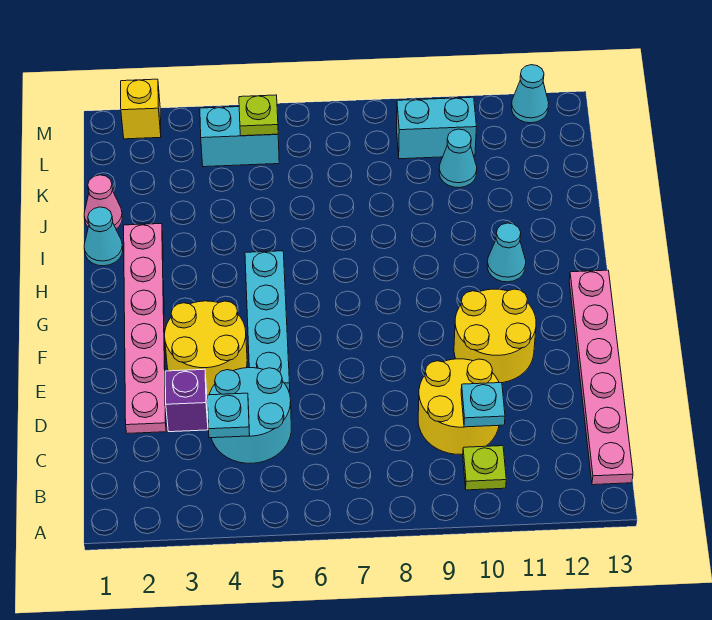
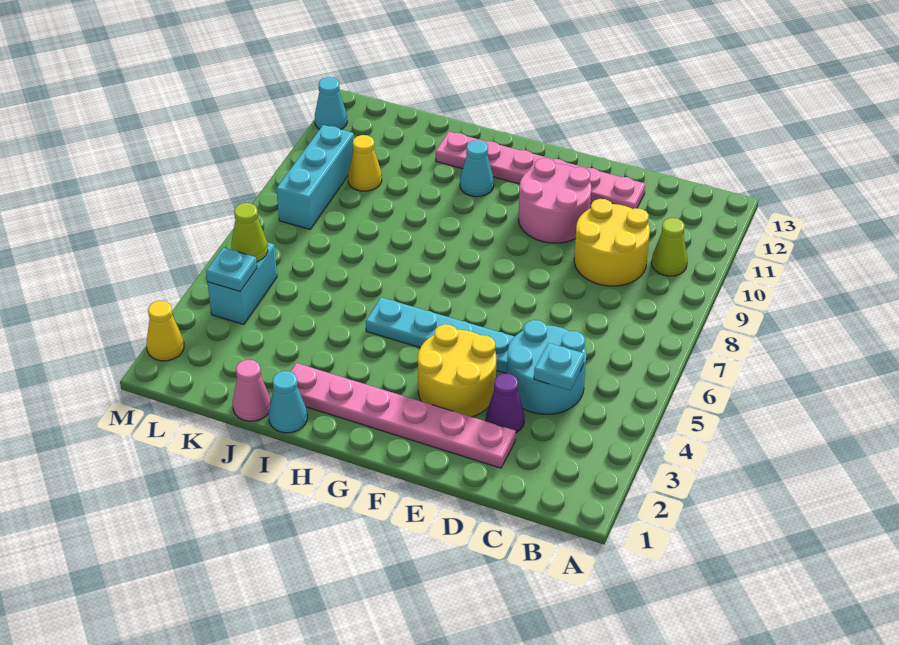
lime 1x1 plate [463,446,506,490] -> lime 1x1 cone [652,218,688,276]
pink 1x6 plate [569,270,633,485] -> pink 1x6 plate moved to [436,132,645,209]
cyan 1x1 plate [461,383,505,427] -> cyan 1x1 plate moved to [206,248,257,291]
purple 1x1 brick [165,369,208,432] -> purple 1x1 cone [486,373,525,433]
yellow 2x2 round brick [454,289,536,383] -> pink 2x2 round brick [519,158,591,243]
cyan 1x1 cone [439,129,477,188] -> yellow 1x1 cone [348,135,382,191]
lime 1x1 plate [239,95,278,136] -> lime 1x1 cone [231,203,268,262]
cyan 1x2 brick [397,97,476,159] -> cyan 1x3 brick [276,125,354,229]
yellow 1x1 brick [121,79,161,139] -> yellow 1x1 cone [146,301,184,361]

